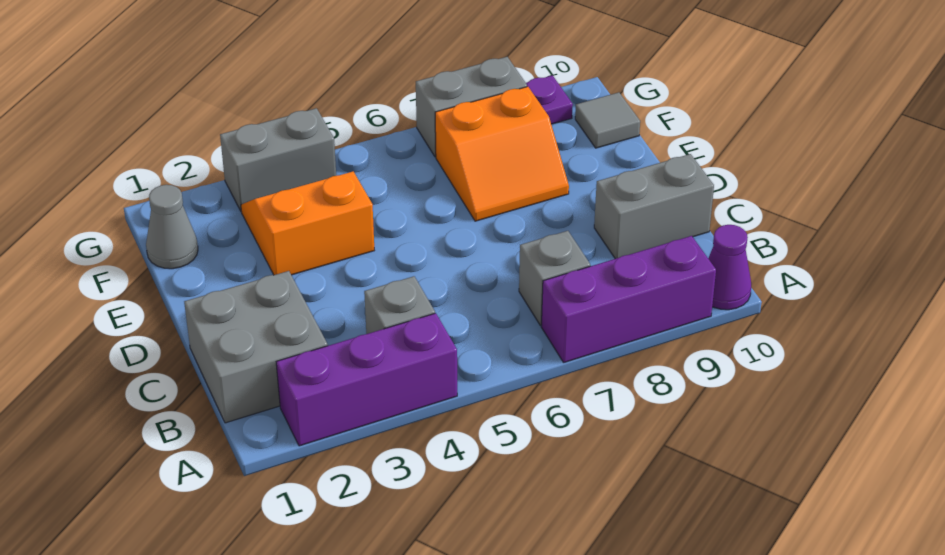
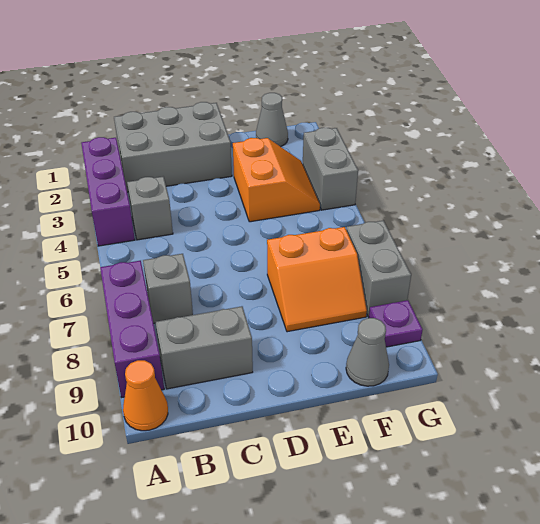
purple 1x1 cone [708,225,751,310] -> orange 1x1 cone [123,360,168,431]
grey 2x2 brick [184,271,328,423] -> grey 2x3 brick [114,102,232,192]
grey 1x2 brick [594,154,714,259] -> grey 1x2 brick turned to [155,306,253,389]
orange 2x2 slope [435,87,569,221] -> orange 2x2 slope turned to [267,227,367,332]
grey 1x1 tile [575,92,640,148] -> grey 1x1 cone [346,318,389,386]

